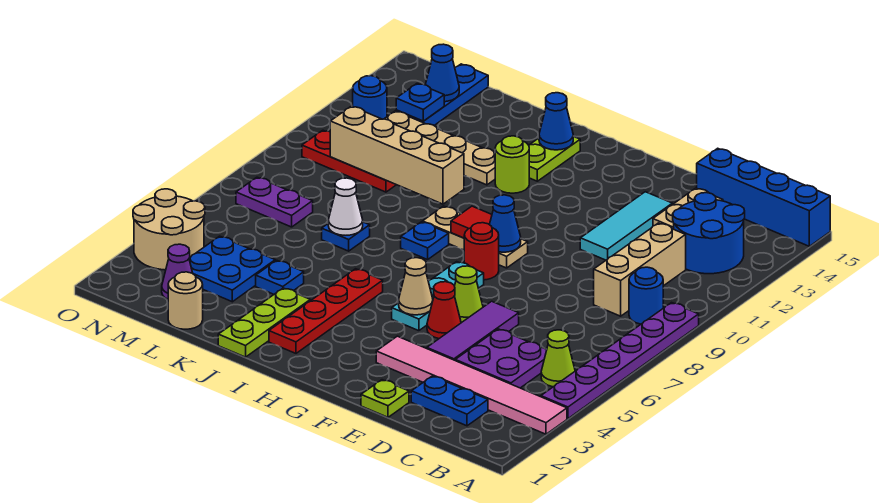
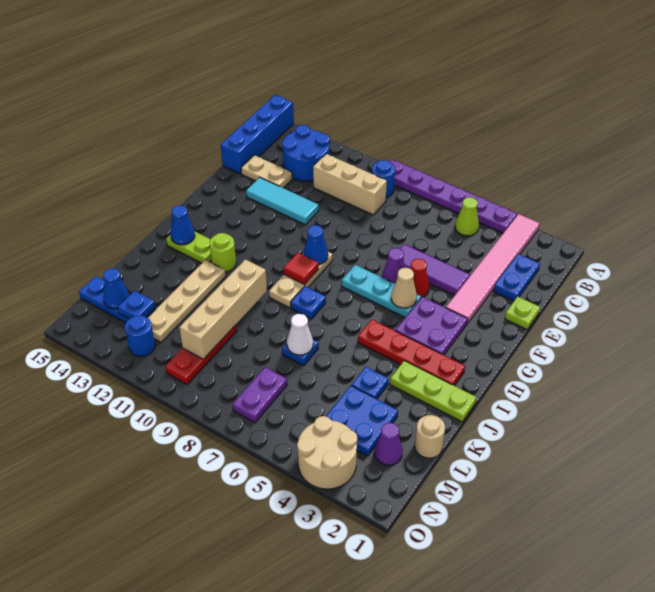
purple 2x2 plate [455,329,547,388] -> purple 2x2 plate moved to [395,297,468,355]
lime 1x1 cone [455,266,483,323] -> purple 1x1 cone [382,248,405,283]
red 1x1 round brick [464,223,499,280] -> none

